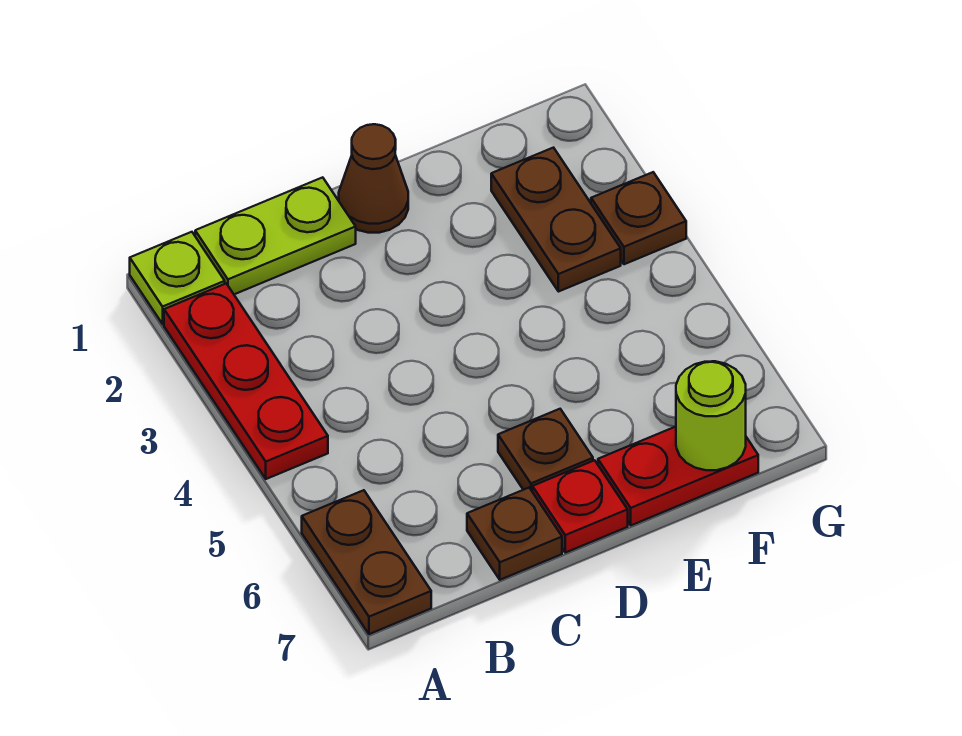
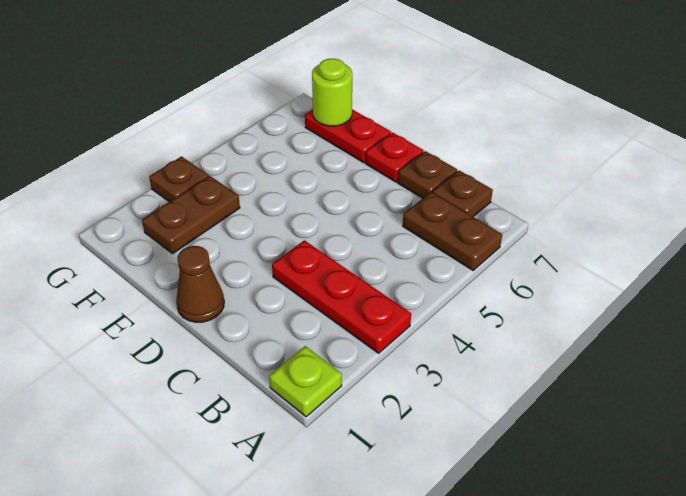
red 1x3 plate [164,284,328,479] -> red 1x3 plate turned to [272,240,411,353]
brown 1x2 plate [302,490,431,634] -> brown 1x2 plate turned to [403,192,502,270]
lime 1x2 plate [195,177,356,294] -> none
brown 1x1 plate [498,409,593,491] -> brown 1x1 plate moved to [432,171,493,217]

